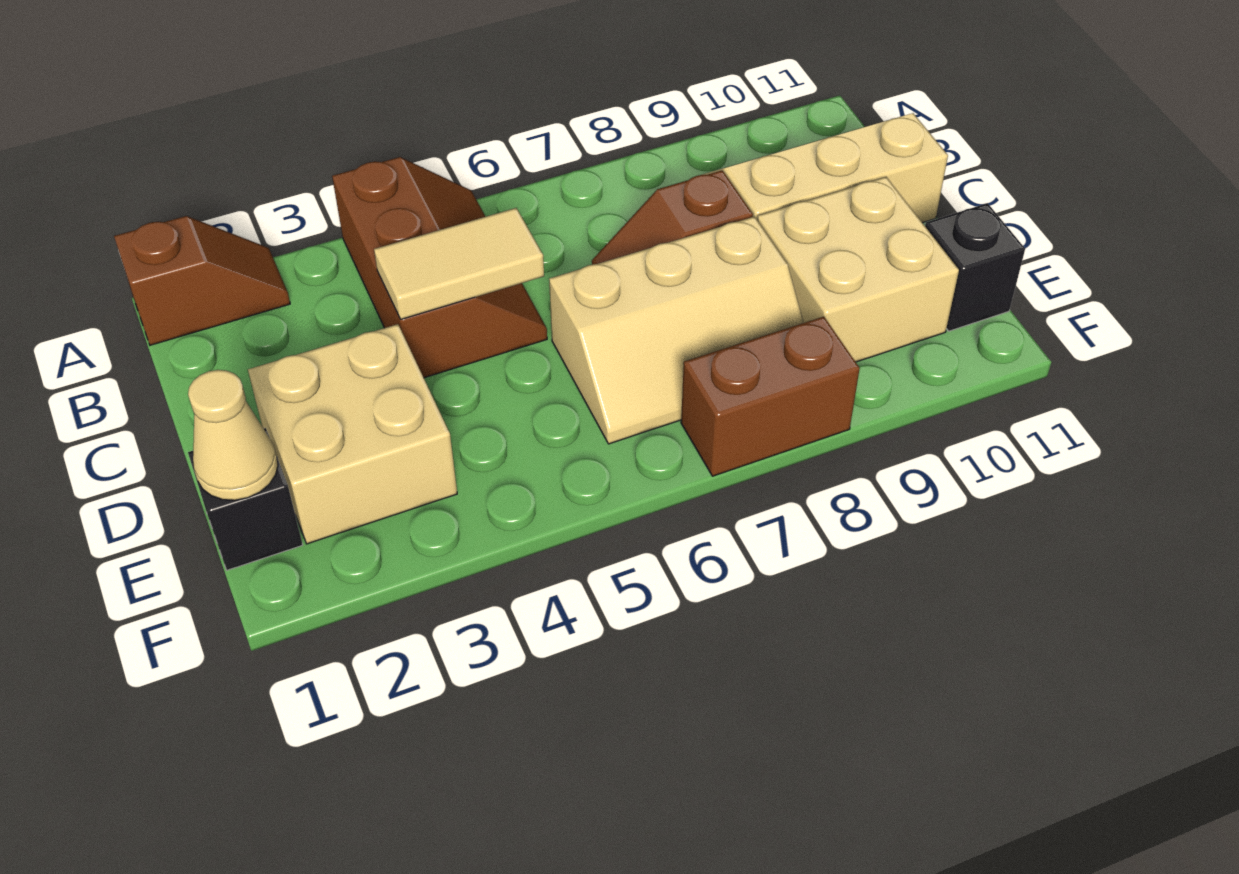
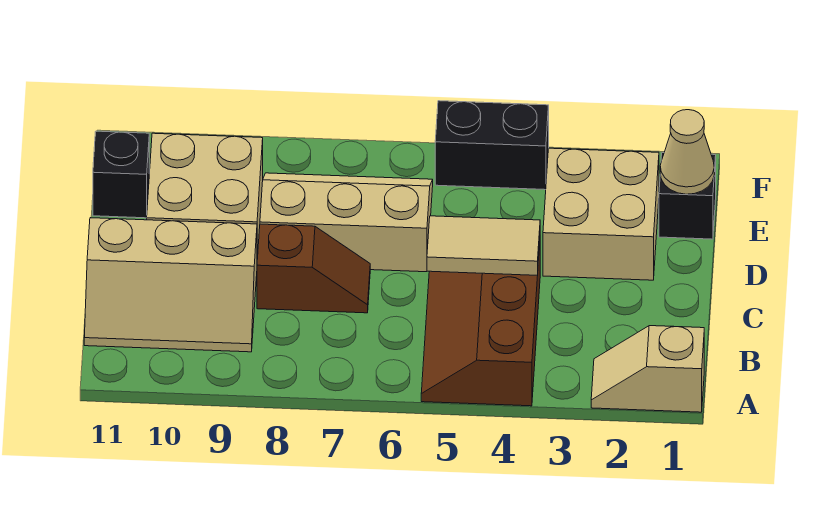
brown 1x2 slope [114,216,290,345] -> tan 1x2 slope [591,326,704,412]
none -> black 1x2 brick [435,101,549,190]
brown 1x2 brick [681,317,860,476] -> none

